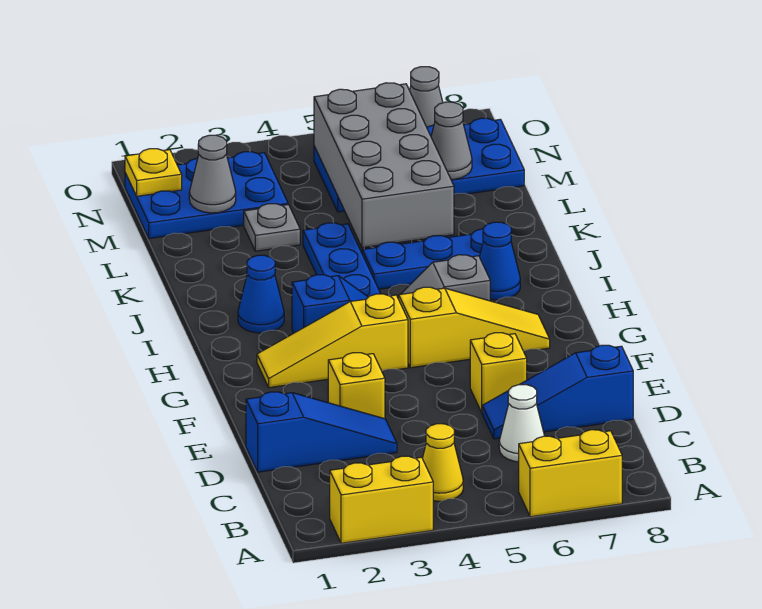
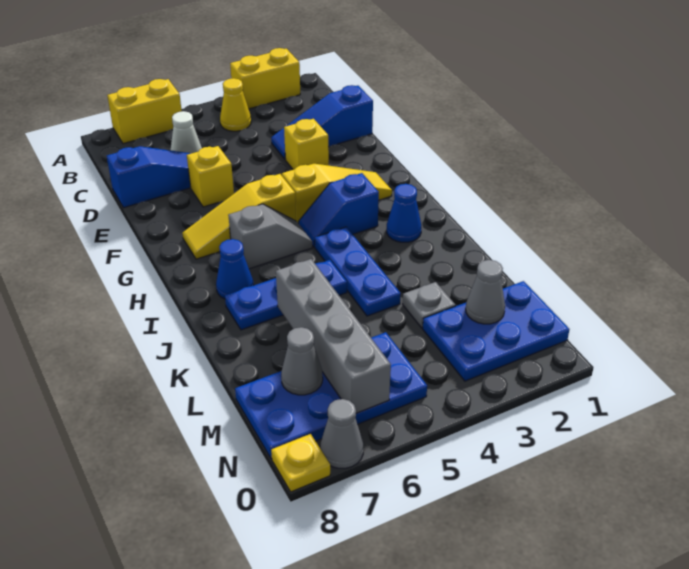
grey 2x4 brick [314,83,454,248] -> grey 1x4 brick [276,259,391,413]
yellow 1x1 plate [125,149,182,196] -> yellow 1x1 plate moved to [271,434,330,492]

